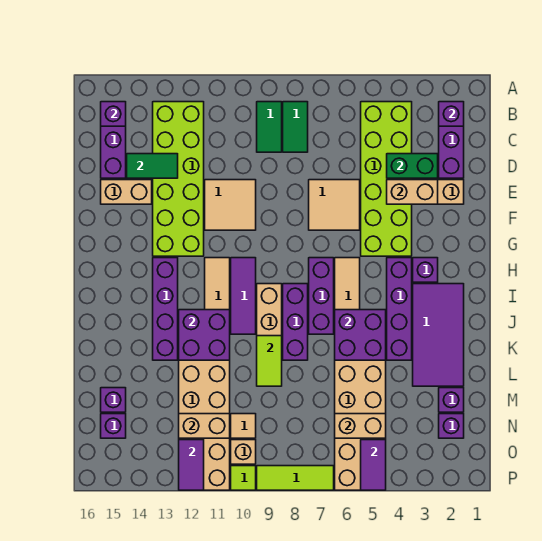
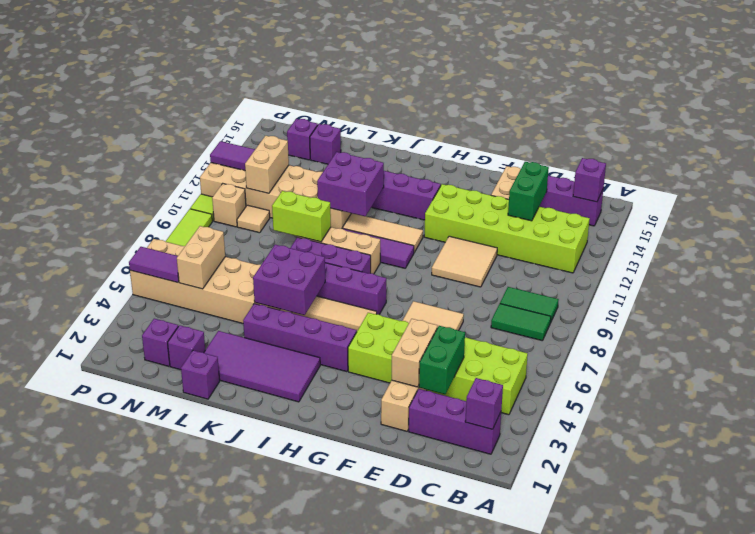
green 1x2 tile [127,154,178,178] -> green 1x2 brick [508,162,549,221]
purple 1x1 brick [413,258,438,282] -> purple 1x1 brick moved to [181,350,220,399]
lime 1x2 tile [257,336,282,386] -> lime 1x2 brick [272,191,331,242]

